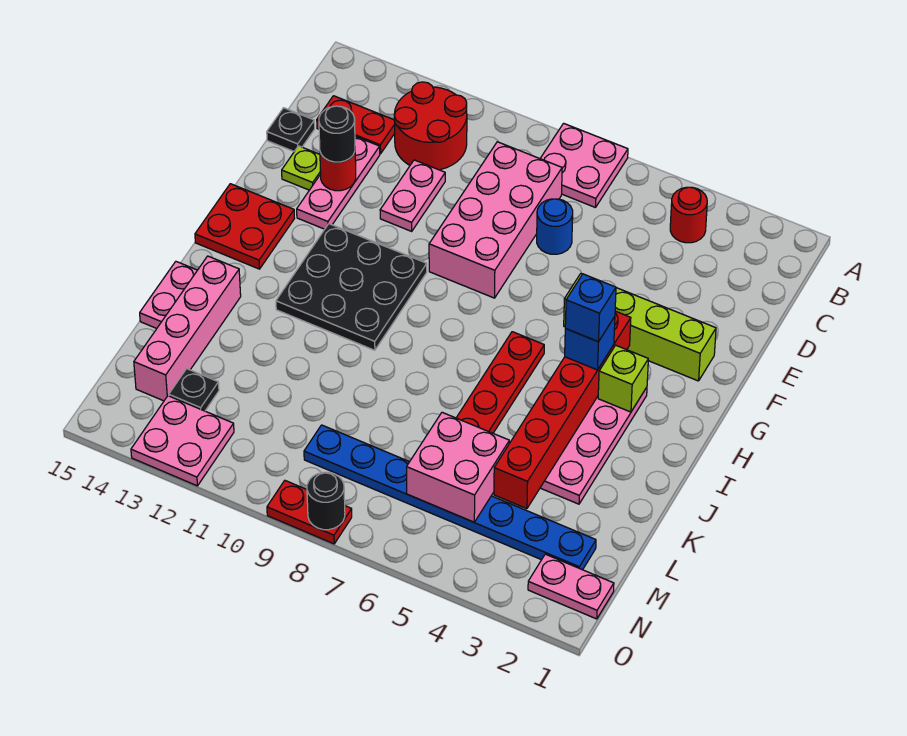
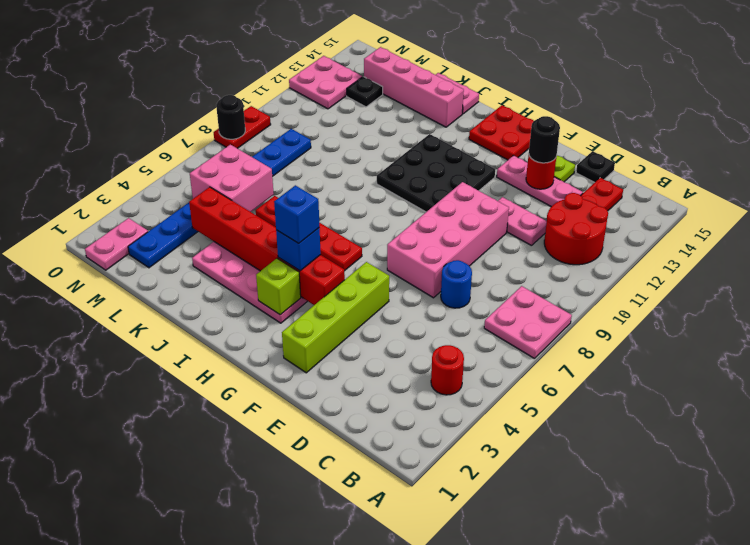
pink 2x4 brick [429,142,562,298] -> pink 2x4 brick turned to [387,182,509,298]

